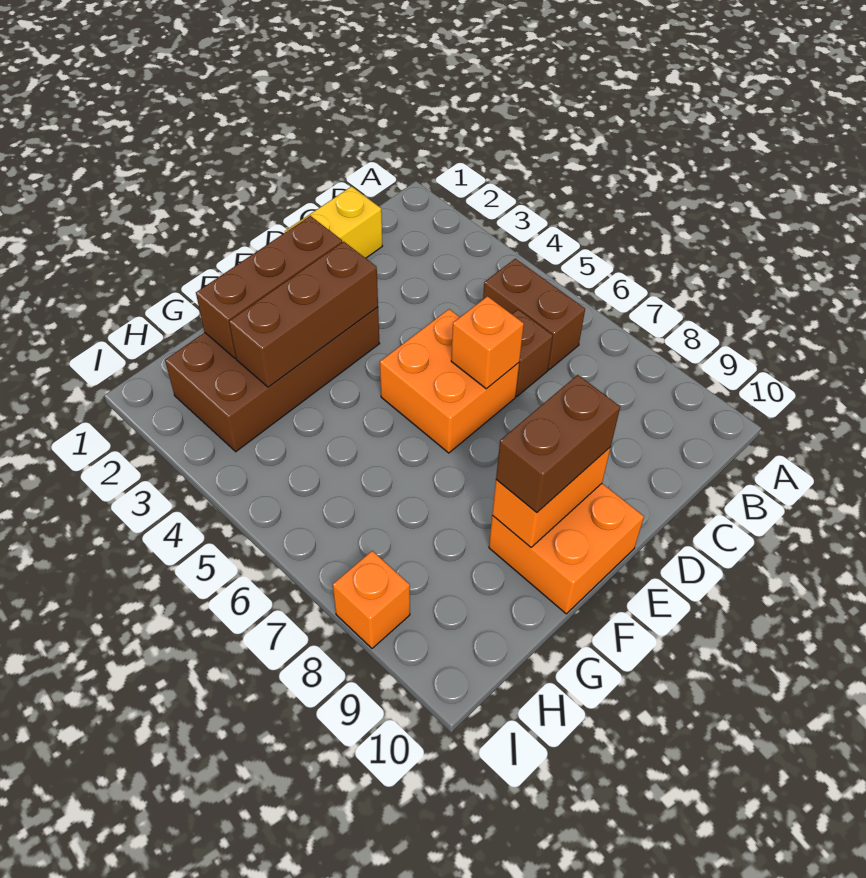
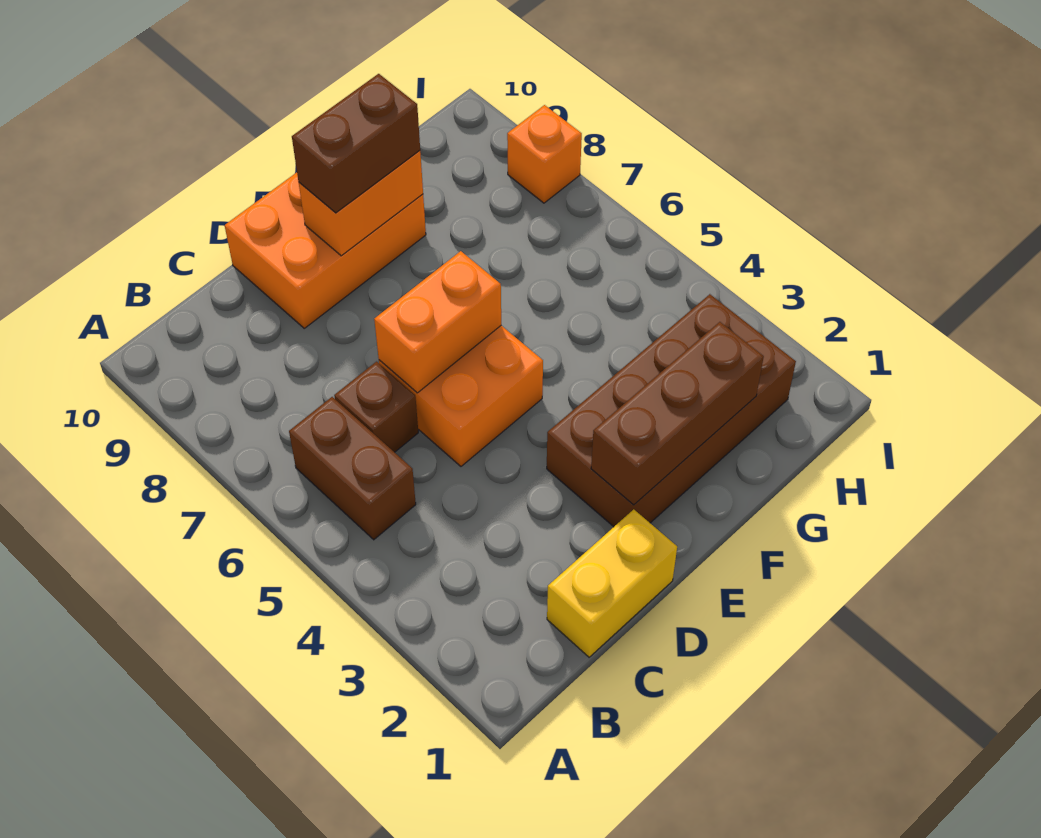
orange 1x1 brick [451,296,524,389] -> orange 1x2 brick [374,251,501,393]
brown 1x3 brick [229,242,378,387] -> none
orange 2x2 brick [489,484,644,614] -> orange 2x3 brick [225,173,426,328]

